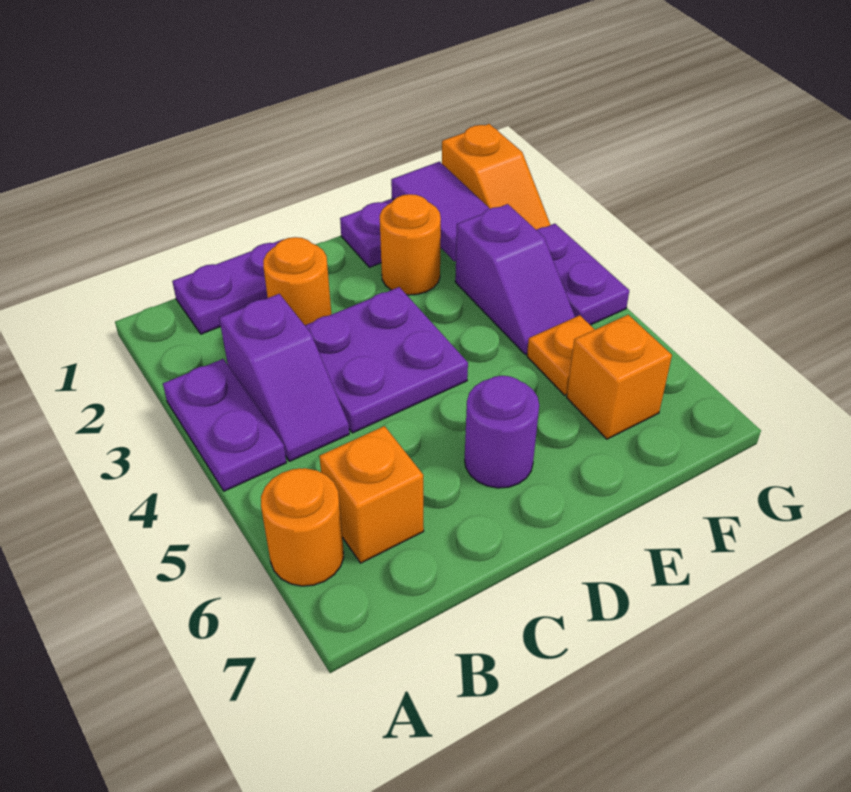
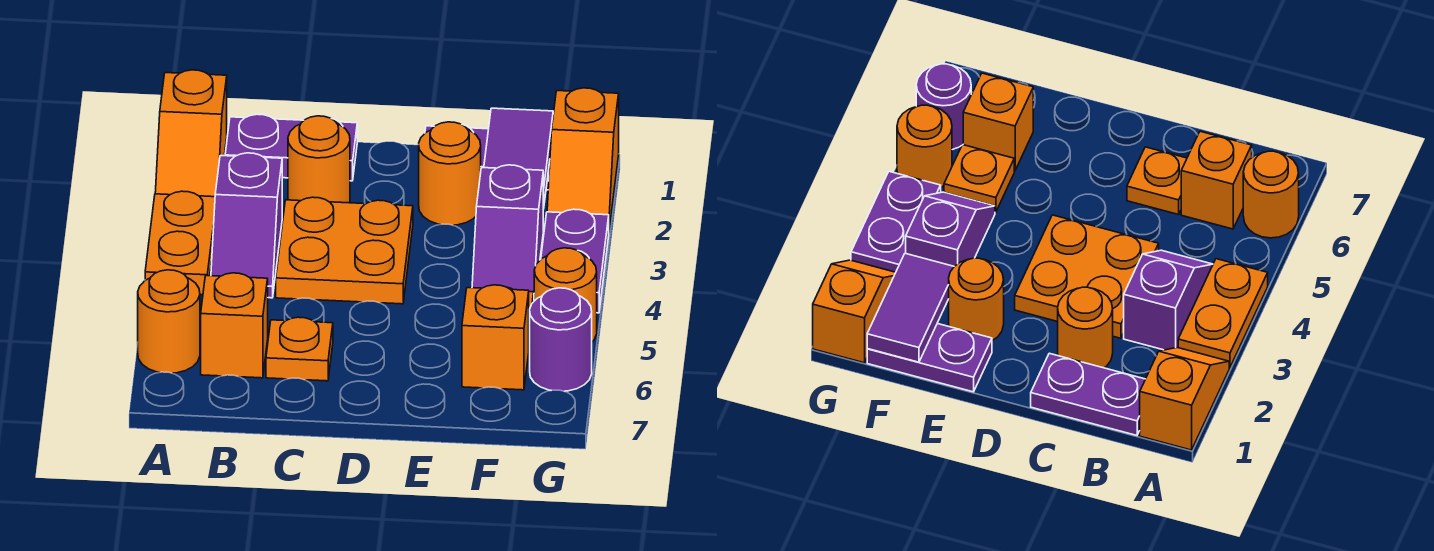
none -> orange 1x2 slope [155,70,227,197]
purple 1x2 plate [163,359,286,491] -> orange 1x2 plate [145,191,215,295]
purple 2x2 plate [305,287,468,433] -> orange 2x2 plate [276,197,413,304]
none -> orange 1x1 plate [266,317,333,381]
purple 1x1 round brick [465,376,539,488] -> purple 1x1 round brick moved to [530,288,592,391]
none -> orange 1x1 round brick [534,248,597,342]

